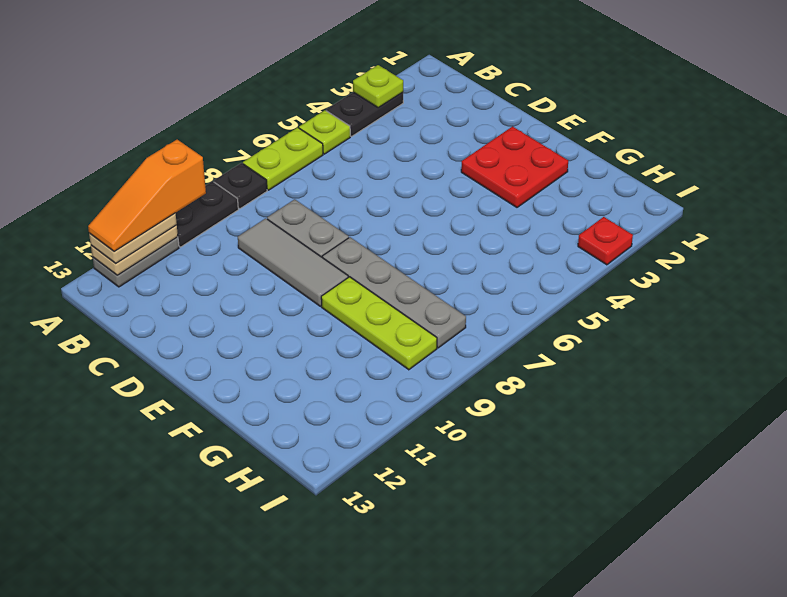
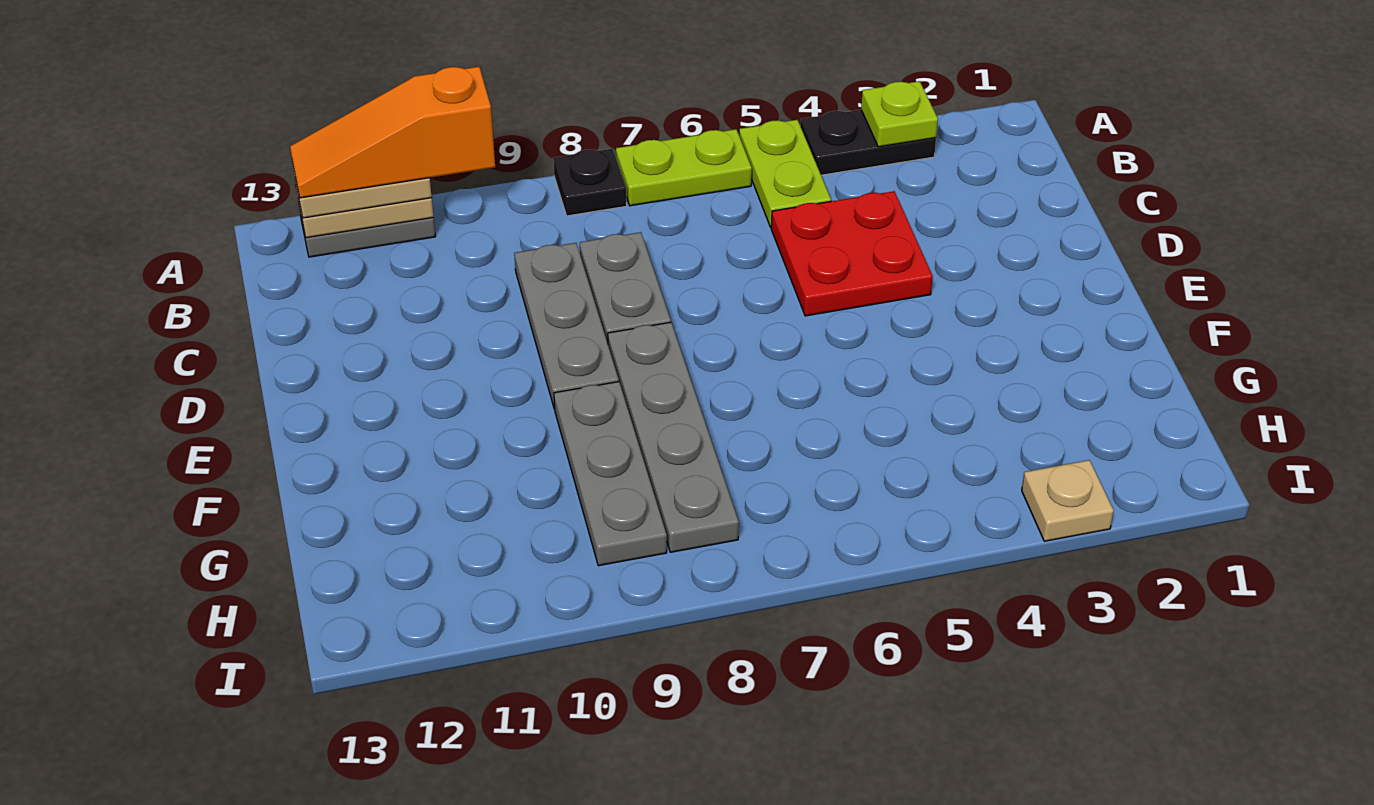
lime 1x1 plate [299,110,350,154] -> lime 1x2 plate [739,120,831,227]
black 1x2 plate [176,181,238,247] -> none
grey 1x3 tile [238,218,348,306] -> grey 1x3 plate [514,243,619,409]
red 2x2 plate [461,127,568,207] -> red 2x2 plate moved to [771,191,933,316]
lime 1x3 plate [321,277,437,370] -> grey 1x3 plate [554,382,667,566]
red 1x1 plate [578,217,633,265] -> tan 1x1 plate [1022,460,1114,541]

